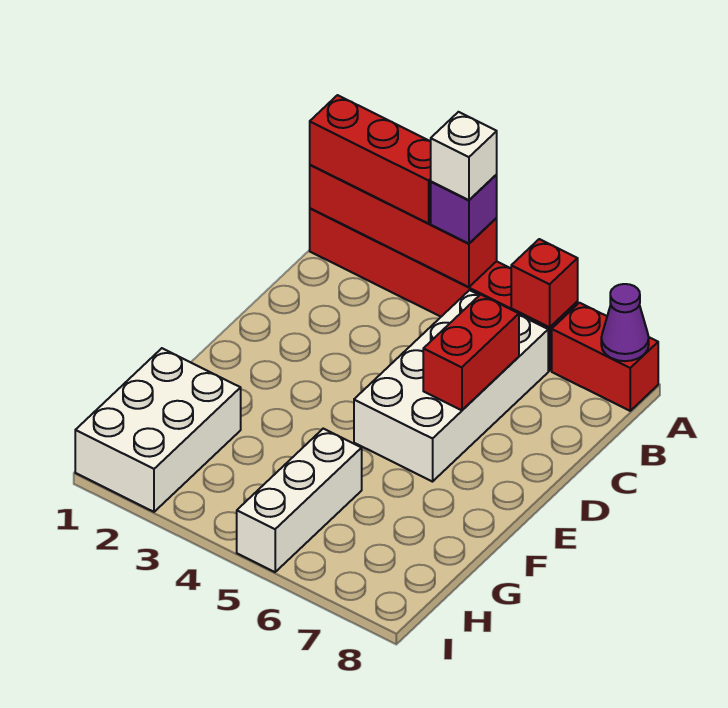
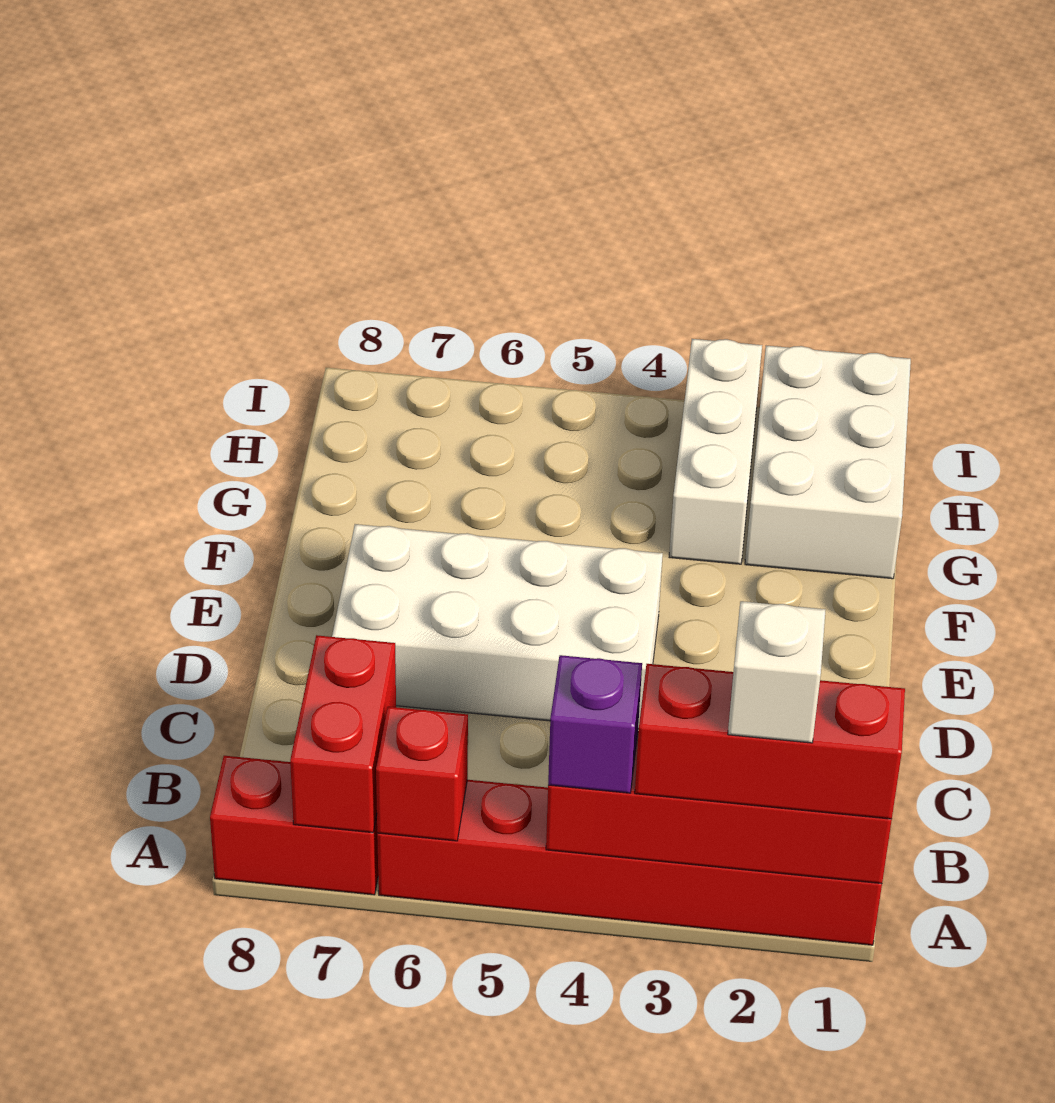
white 1x1 brick [431,112,497,200] -> white 1x1 brick moved to [728,601,825,743]
purple 1x1 cone [601,284,649,361] -> none
white 2x4 brick [354,290,548,482] -> white 2x4 brick turned to [332,524,663,729]
red 1x2 brick [423,294,519,410] -> red 1x2 brick moved to [290,635,396,833]
white 1x3 brick [237,429,362,572] -> white 1x3 brick moved to [669,339,762,564]

